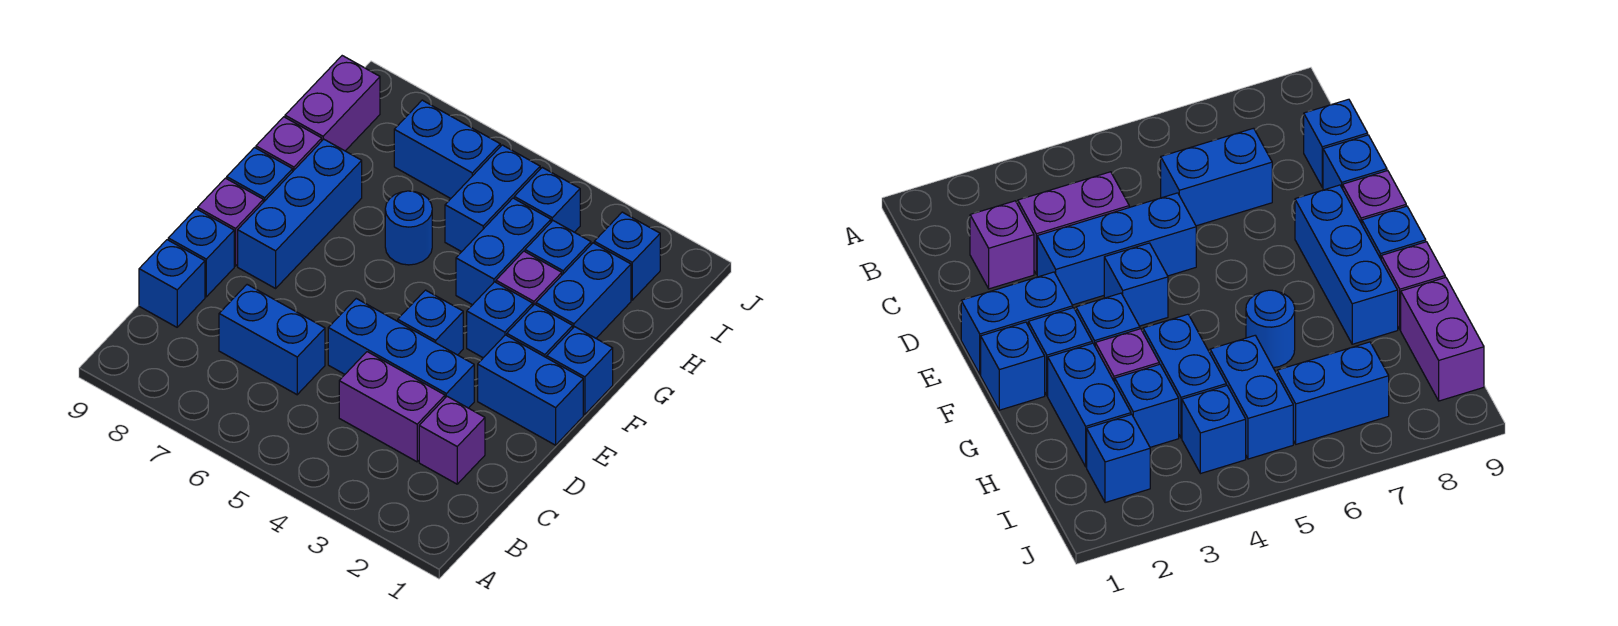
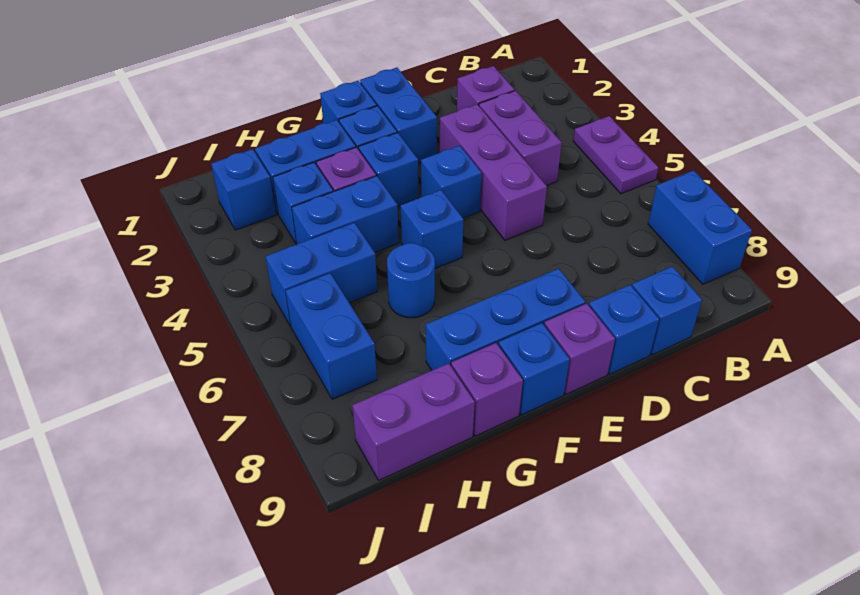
none -> purple 1x2 plate [573,116,658,194]
blue 1x2 brick [219,285,325,395] -> blue 1x2 brick moved to [648,170,752,284]
blue 1x3 brick [328,299,474,408] -> purple 1x3 brick [440,105,547,240]
blue 1x1 brick [514,167,580,232] -> blue 1x1 brick moved to [401,190,463,268]

